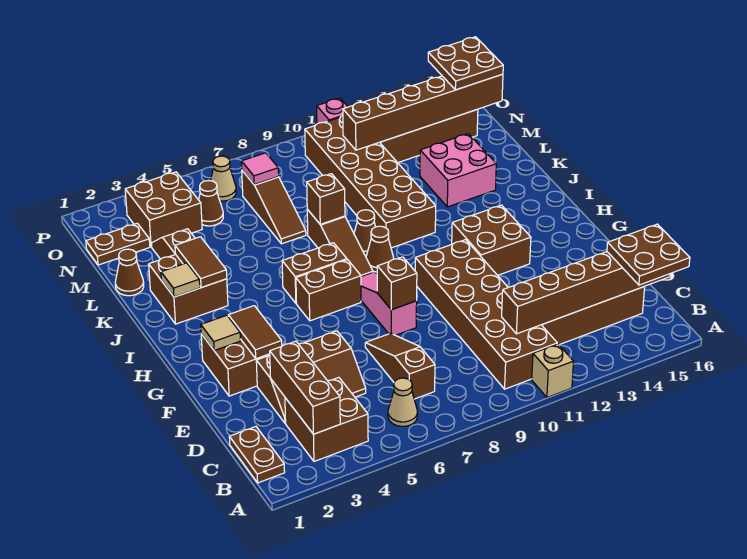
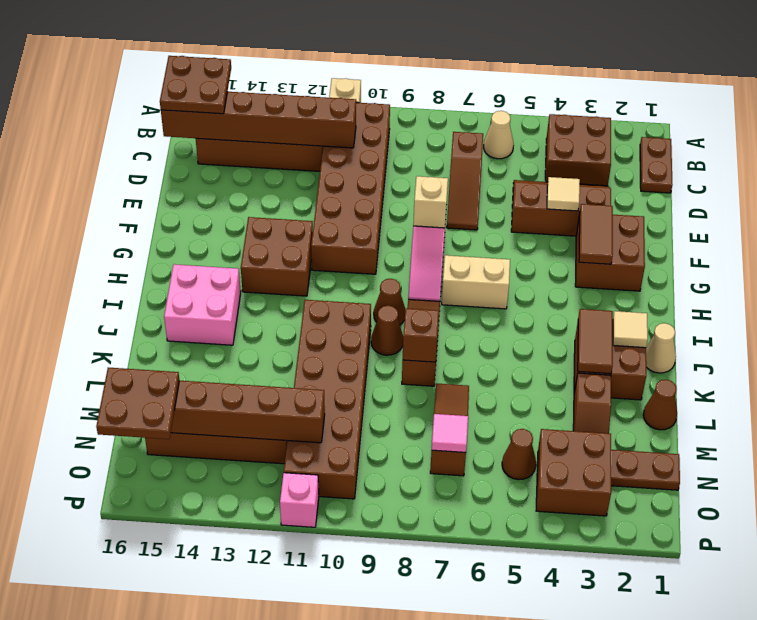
brown 1x3 brick [270,341,340,434] -> none
brown 1x1 brick [377,257,417,310] -> tan 1x1 brick [413,176,448,228]
tan 1x1 tile [201,315,240,350] -> tan 1x1 tile moved to [547,177,580,211]
brown 1x2 brick [296,260,361,321] -> tan 1x2 brick [442,255,510,309]
brown 1x2 brick [282,243,347,303] -> none
pink 2x2 brick [420,134,496,207] -> pink 2x2 brick moved to [164,264,241,345]
tan 1x1 cone [211,156,236,201] -> tan 1x1 cone moved to [646,323,676,373]

